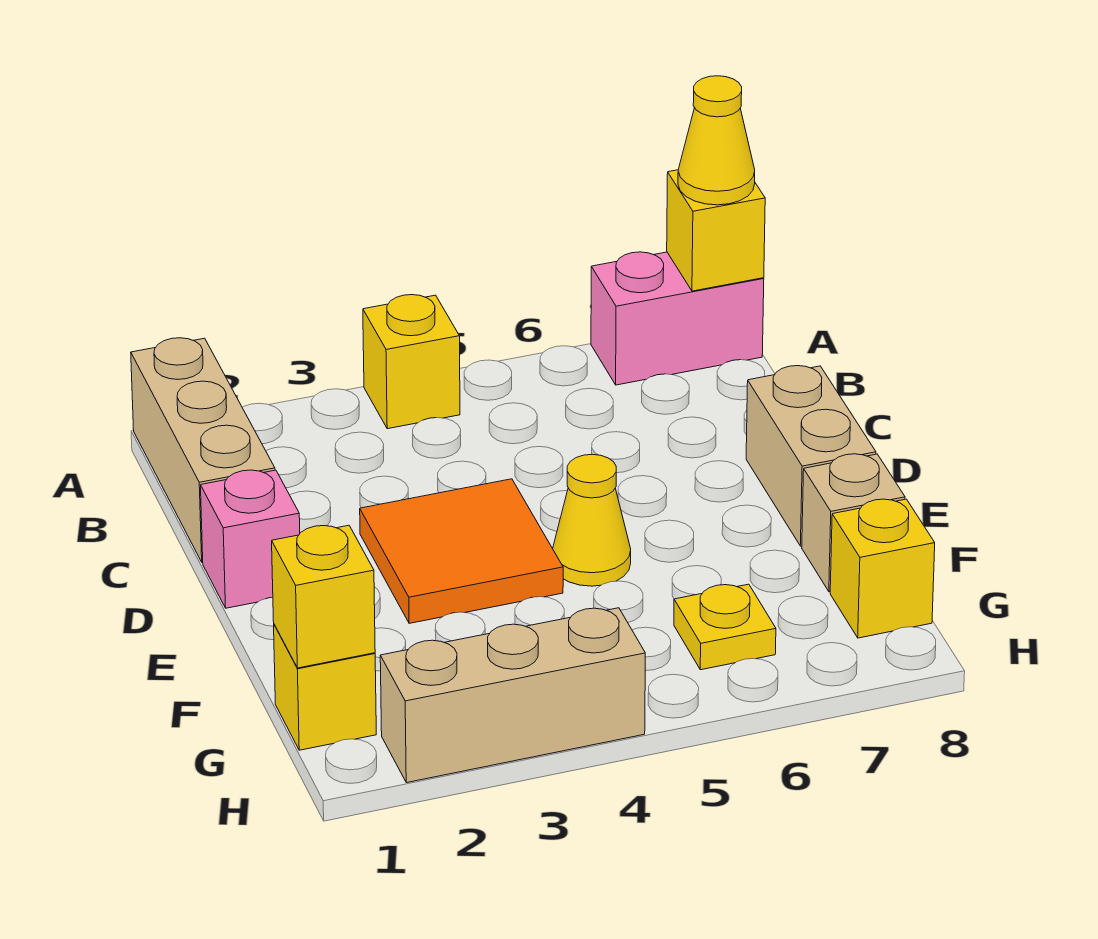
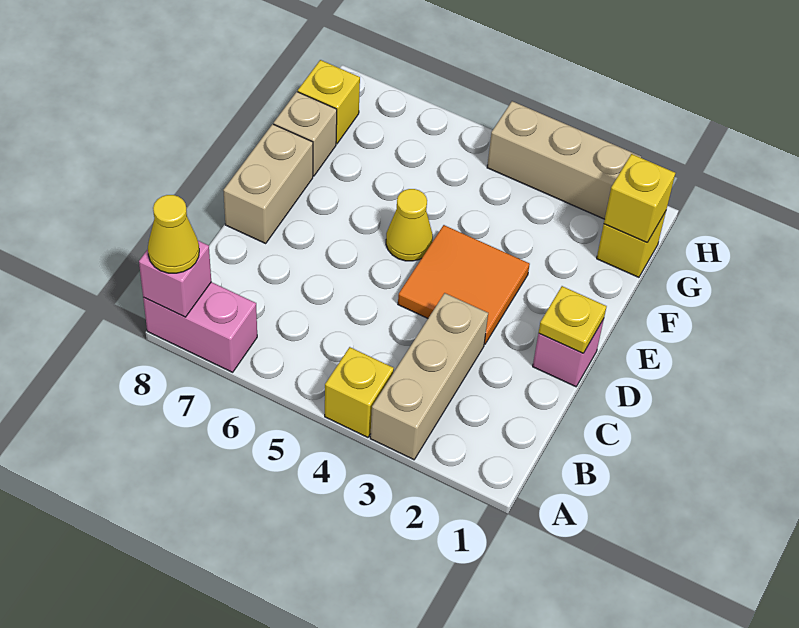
tan 1x3 brick [131,338,275,562] -> tan 1x3 brick moved to [370,293,488,460]
yellow 1x1 brick [667,170,765,291] -> pink 1x1 brick [139,241,211,317]
yellow 1x1 plate [674,584,776,670] -> yellow 1x1 plate moved to [539,286,607,353]

